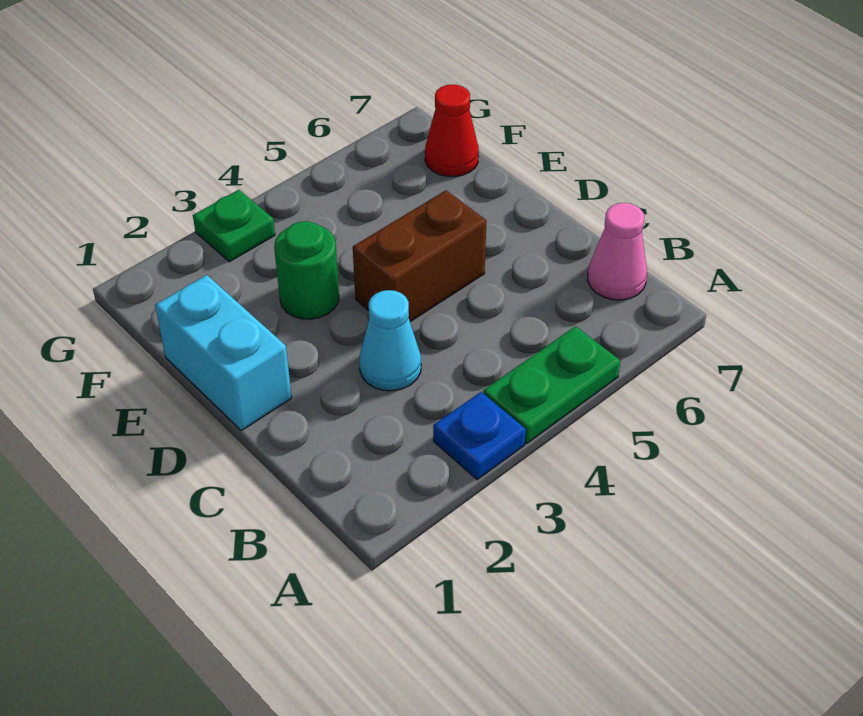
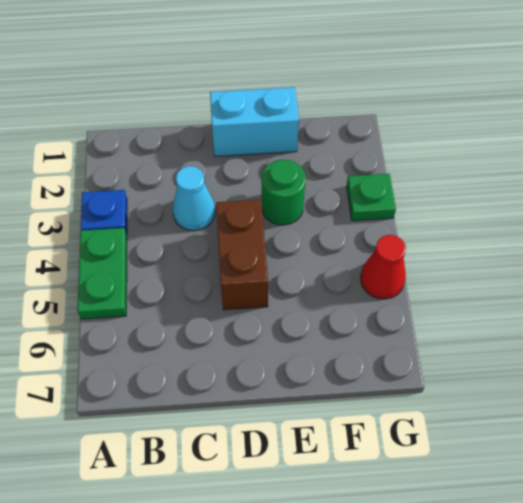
pink 1x1 cone [588,203,647,300] -> none
red 1x1 cone [425,85,479,177] -> red 1x1 cone moved to [361,235,406,299]

